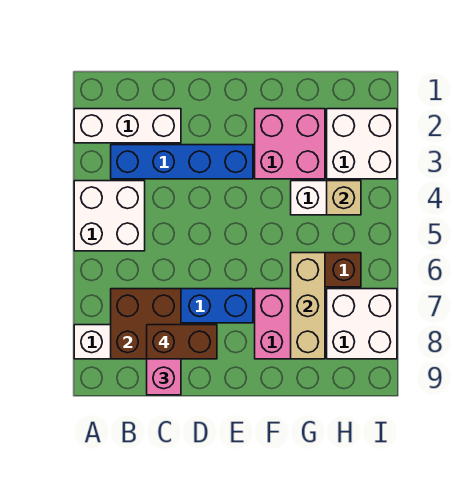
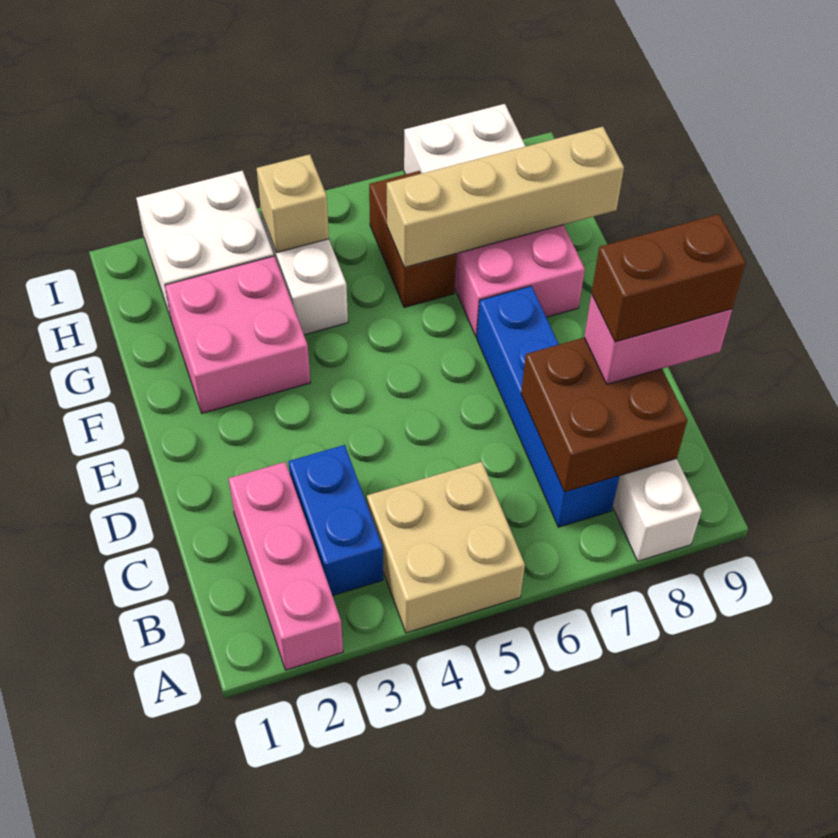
white 1x3 brick [74,109,181,143] -> pink 1x3 brick [228,462,343,670]
white 2x2 brick [74,181,145,251] -> tan 2x2 brick [367,462,525,633]
blue 1x4 brick [111,145,253,179] -> blue 1x2 brick [288,445,383,596]
brown 1x2 brick [147,325,217,359] -> brown 1x2 brick turned to [592,214,746,342]
tan 1x3 brick [291,253,325,359] -> tan 1x4 brick [387,127,624,267]

